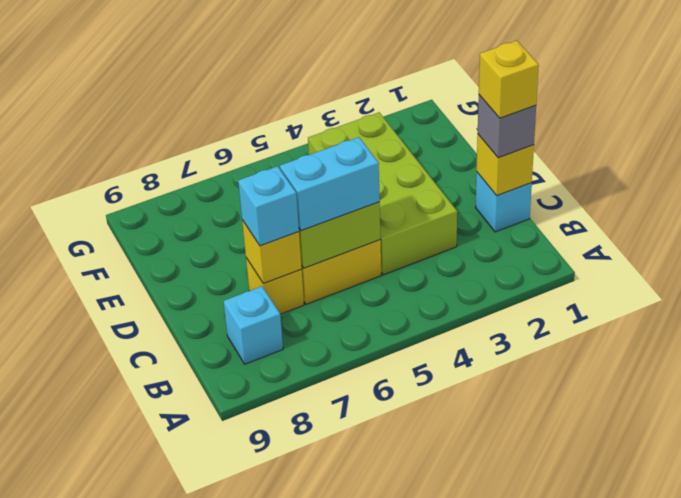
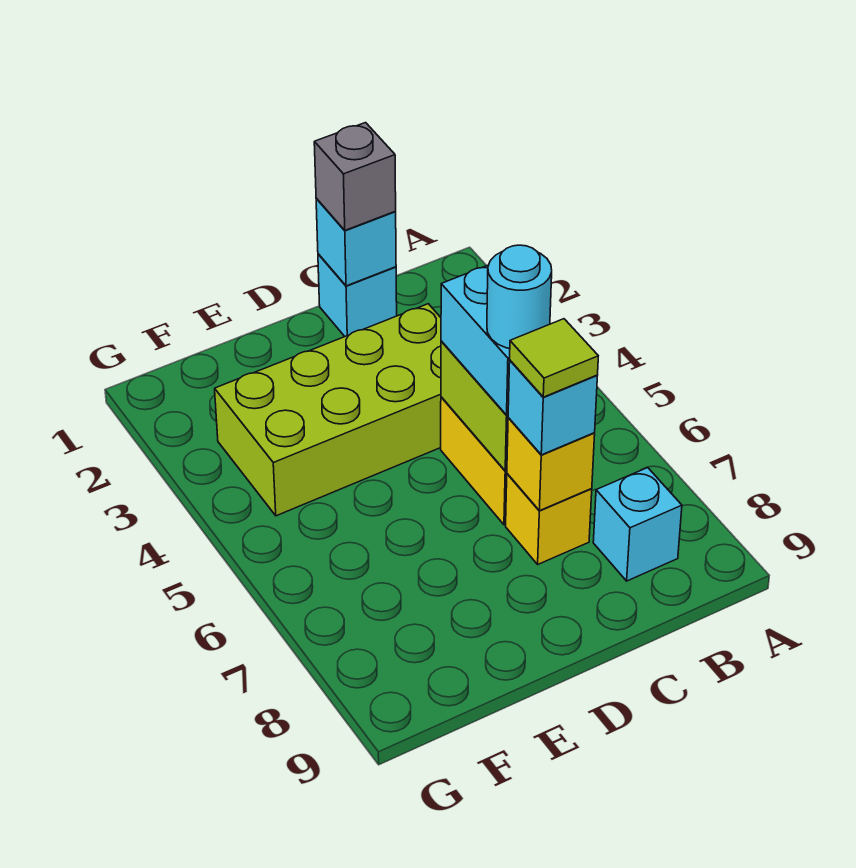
yellow 1x1 brick [477,135,534,196] -> cyan 1x1 brick [316,199,396,286]
yellow 1x1 brick [479,41,539,118] -> none
none -> cyan 1x1 round brick [487,245,552,348]
none -> lime 1x1 tile [510,319,598,397]

